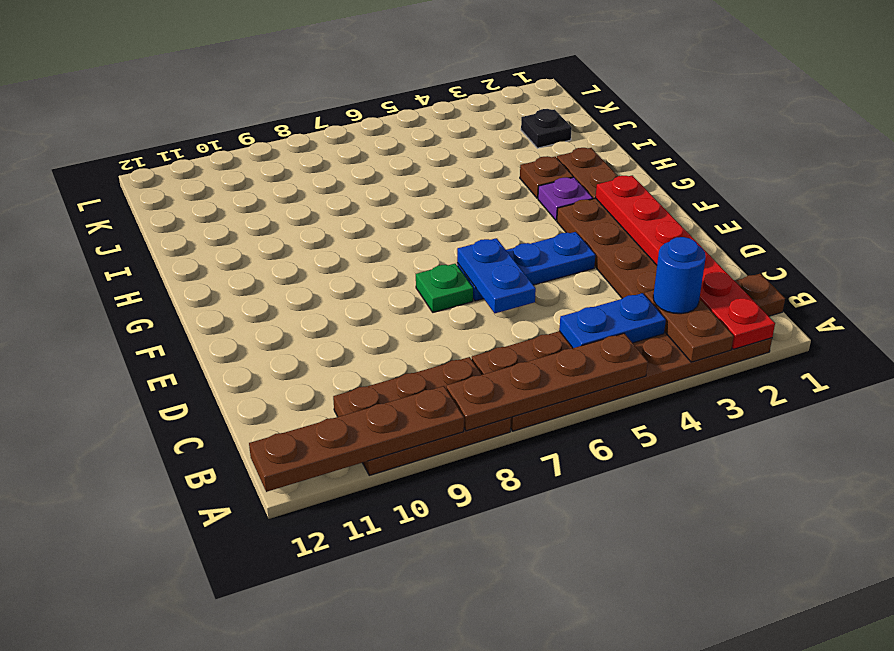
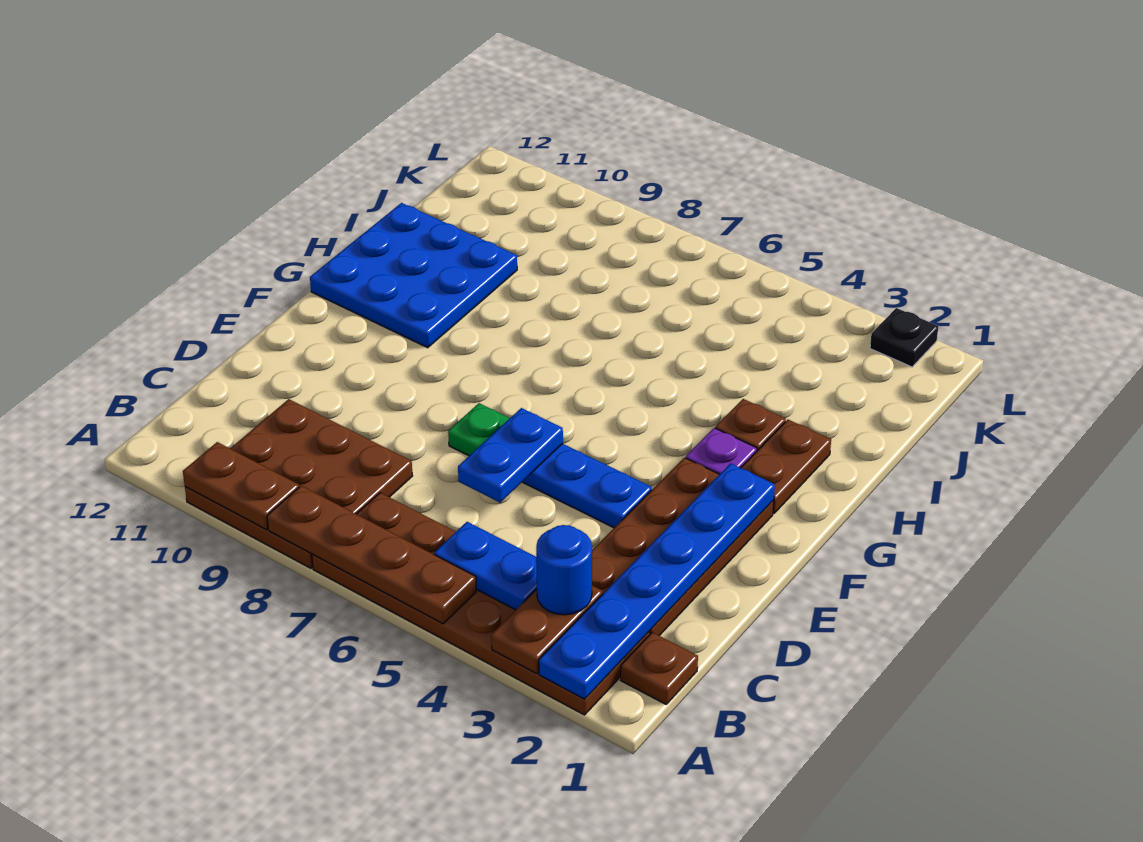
red 1x6 plate [596,175,775,349] -> blue 1x6 plate [539,463,775,699]
brown 2x3 plate [333,357,511,475] -> brown 3x3 plate [185,399,413,568]
brown 1x4 plate [249,386,464,492] -> brown 1x2 plate [183,442,299,530]
none -> blue 3x3 plate [310,203,517,348]
black 1x1 plate [521,109,572,148] -> black 1x1 plate moved to [870,308,938,367]

